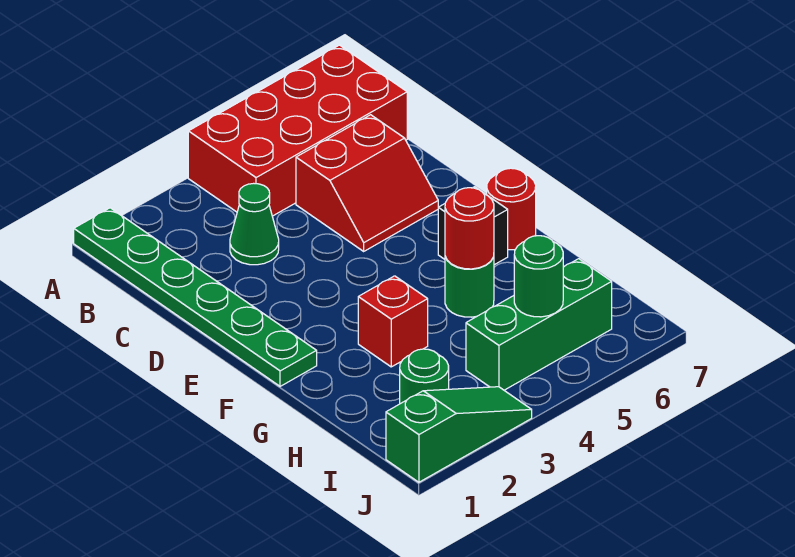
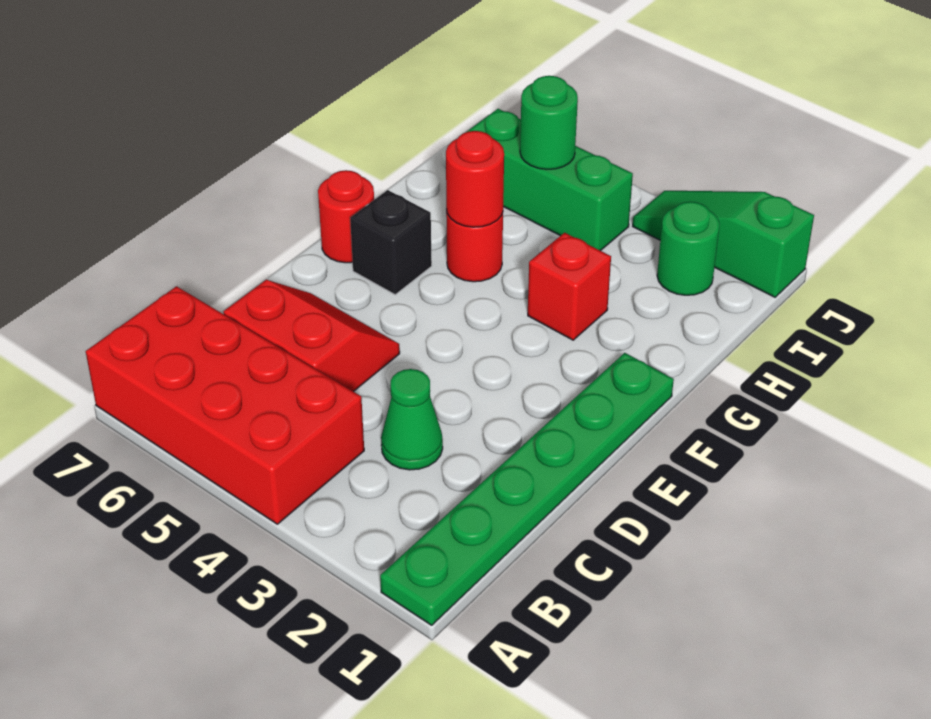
green 1x1 round brick [445,257,494,317] -> red 1x1 round brick [446,209,503,282]

